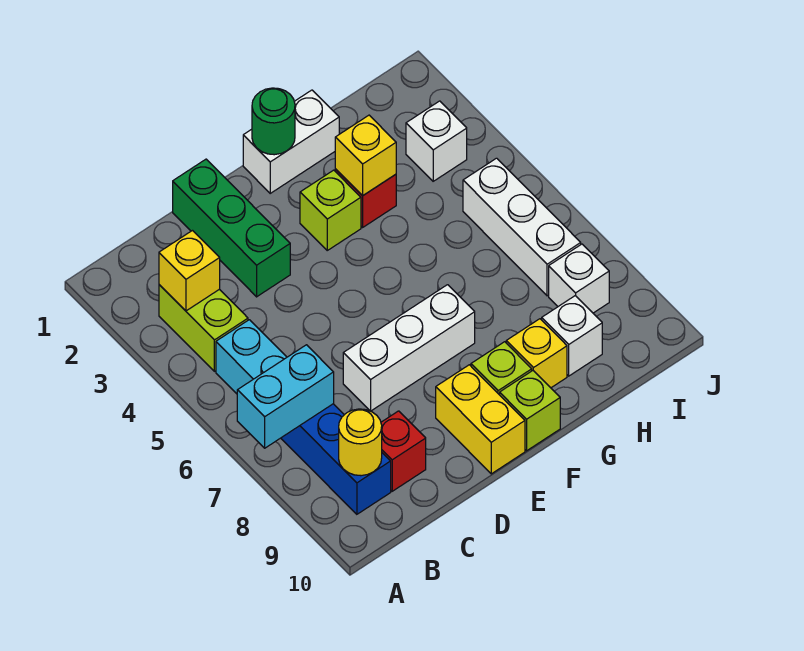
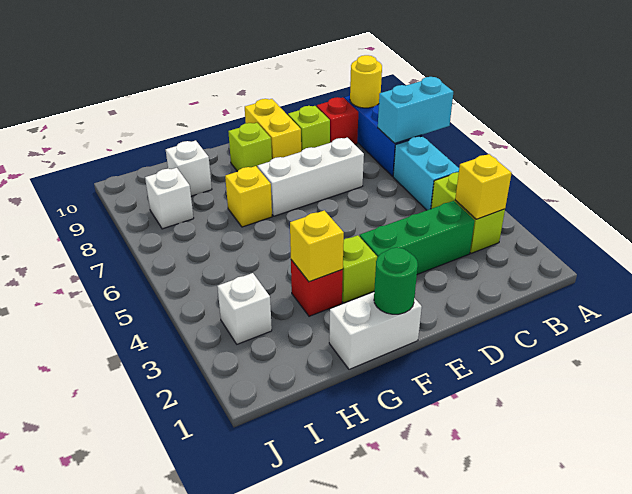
green 1x3 brick [173,159,290,297] -> green 1x3 brick turned to [360,201,475,274]
lime 1x1 brick [500,371,560,451] -> lime 1x1 brick moved to [288,106,330,151]
yellow 1x1 brick [506,319,567,388] -> yellow 1x1 brick moved to [225,166,272,227]
white 1x3 brick [463,158,581,296] -> none

